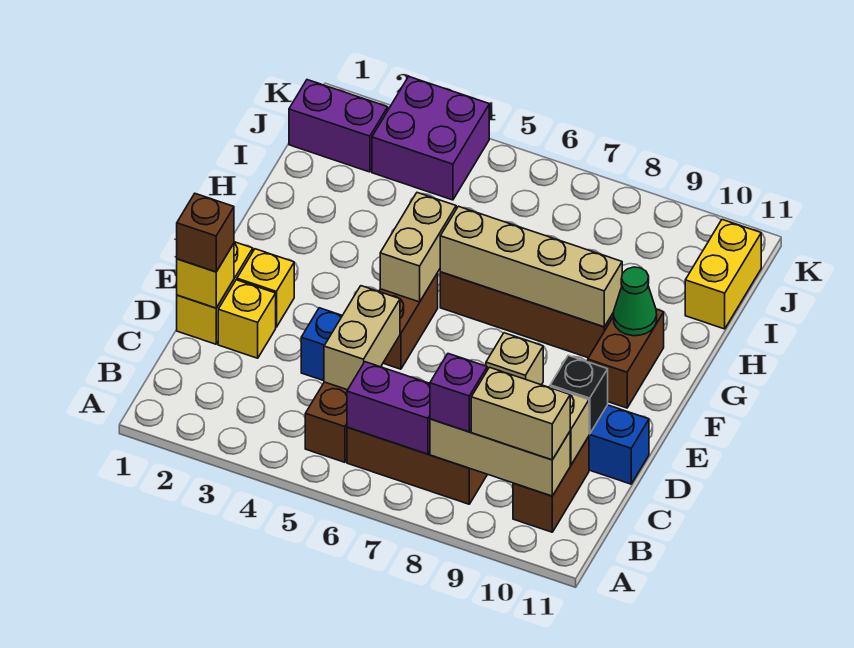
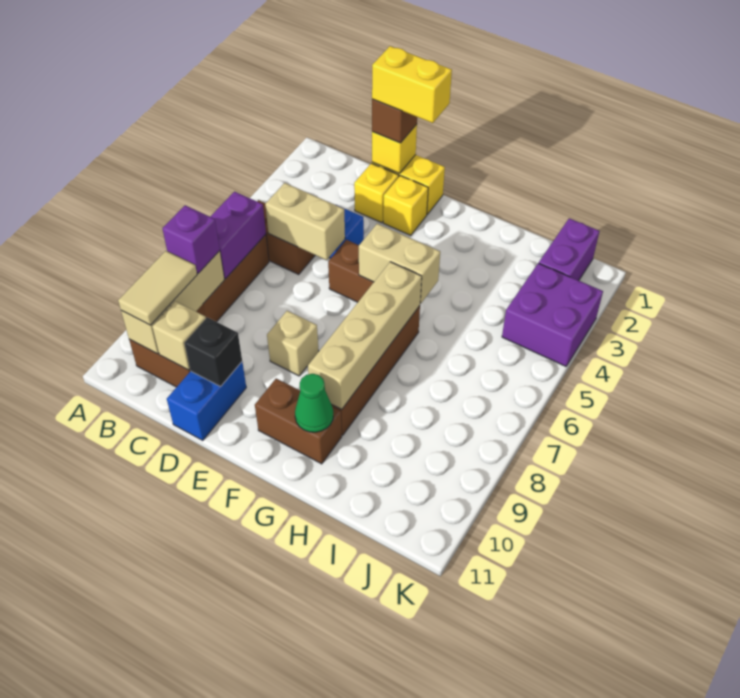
tan 1x2 brick [471,367,570,460] -> tan 1x2 tile [118,251,197,325]
yellow 1x2 brick [685,220,761,329] -> yellow 1x2 brick moved to [372,46,452,123]

